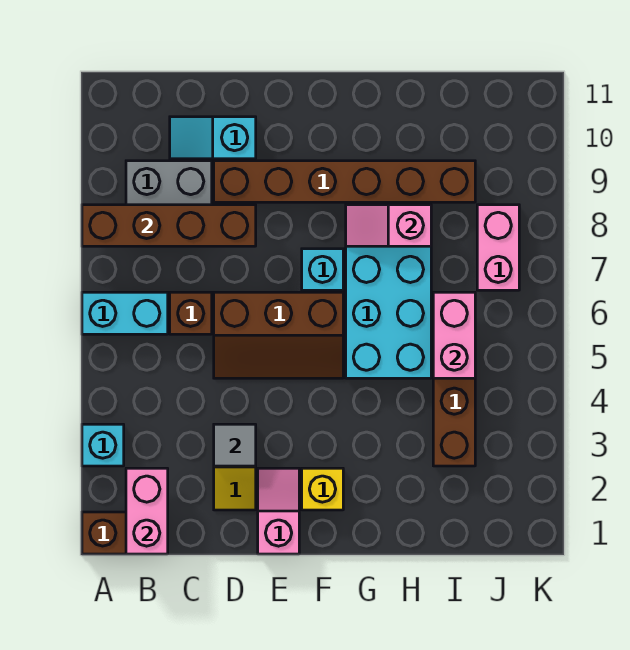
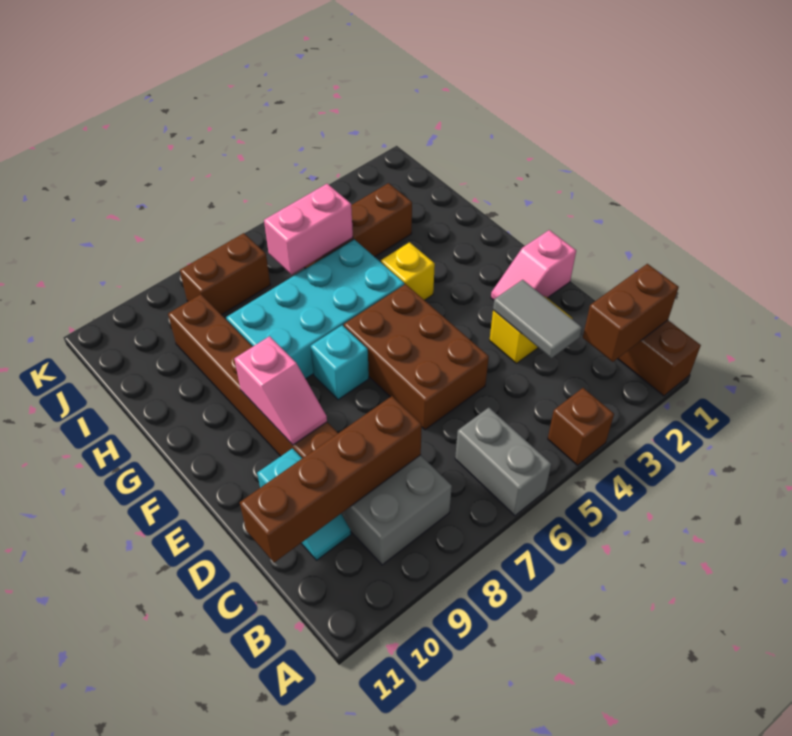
cyan 1x1 brick [82,424,124,466] -> none
cyan 1x2 brick [82,292,168,334] -> grey 1x2 brick [455,408,551,516]
brown 1x4 brick [82,205,256,246] -> brown 1x4 brick turned to [240,396,422,563]
pink 1x2 brick [126,468,168,554] -> brown 1x2 brick [583,264,679,362]
brown 1x1 brick [170,292,212,334] -> brown 1x1 brick moved to [548,388,614,465]
grey 1x1 tile [214,424,256,466] -> grey 1x2 tile [493,280,582,358]
brown 2x3 slope [214,292,343,378] -> brown 2x3 brick [344,284,489,430]
yellow 1x1 brick [302,468,343,510] -> yellow 1x1 brick moved to [381,242,435,300]
pink 1x2 slope [346,205,431,246] -> pink 1x2 slope moved to [234,336,327,445]
pink 1x2 brick [477,205,519,290] -> brown 1x2 brick [180,233,270,315]

